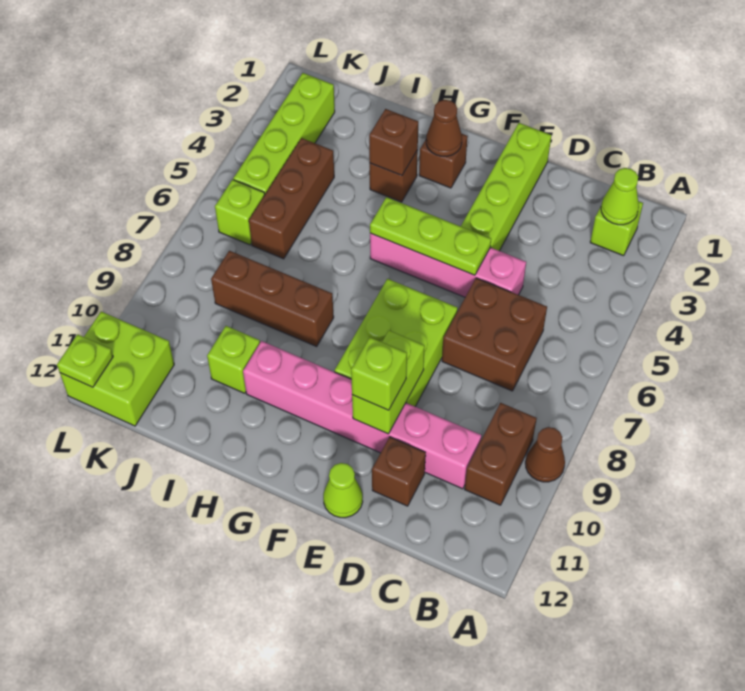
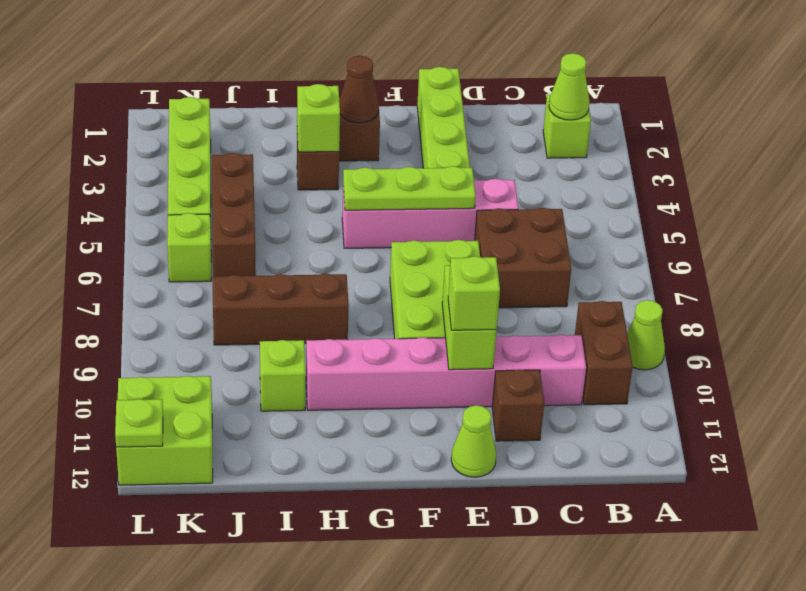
brown 1x1 cone [525,427,565,482] -> lime 1x1 cone [627,300,665,370]
brown 1x1 brick [369,109,418,176] -> lime 1x1 brick [297,84,340,152]

